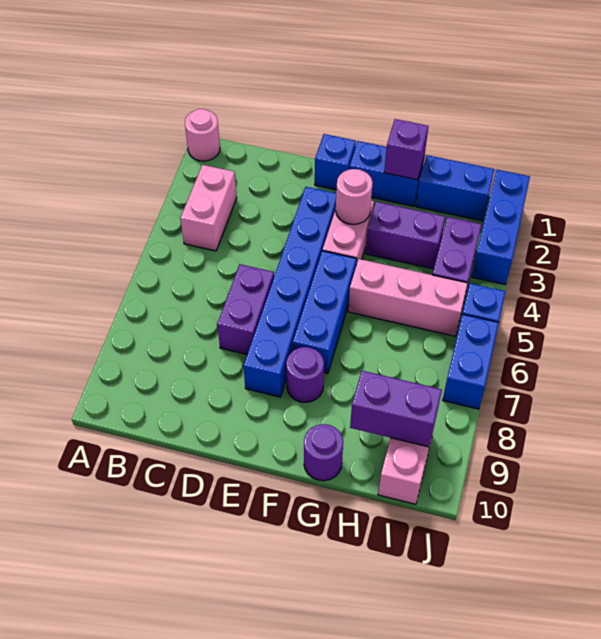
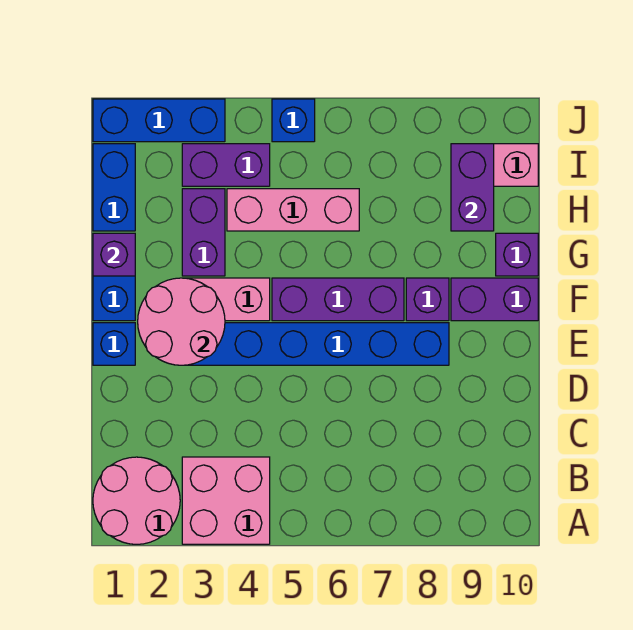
pink 1x1 round brick [185,109,220,161] -> pink 2x2 round brick [93,457,180,544]
pink 1x2 brick [180,165,237,251] -> pink 2x2 brick [182,457,270,544]
purple 1x2 brick [217,264,274,354] -> purple 1x2 brick moved to [451,278,538,321]
pink 1x1 round brick [336,169,373,224] -> pink 2x2 round brick [138,278,225,365]
blue 1x3 brick [293,251,357,374] -> purple 1x3 brick [272,278,404,321]
purple 1x1 round brick [286,347,324,402] -> purple 1x1 brick [406,278,449,321]
pink 1x3 brick [348,259,468,336] -> pink 1x3 brick turned to [227,189,359,231]
purple 1x1 round brick [304,424,343,481] -> purple 1x1 brick [496,233,538,276]
blue 1x2 brick [443,314,499,409] -> none

